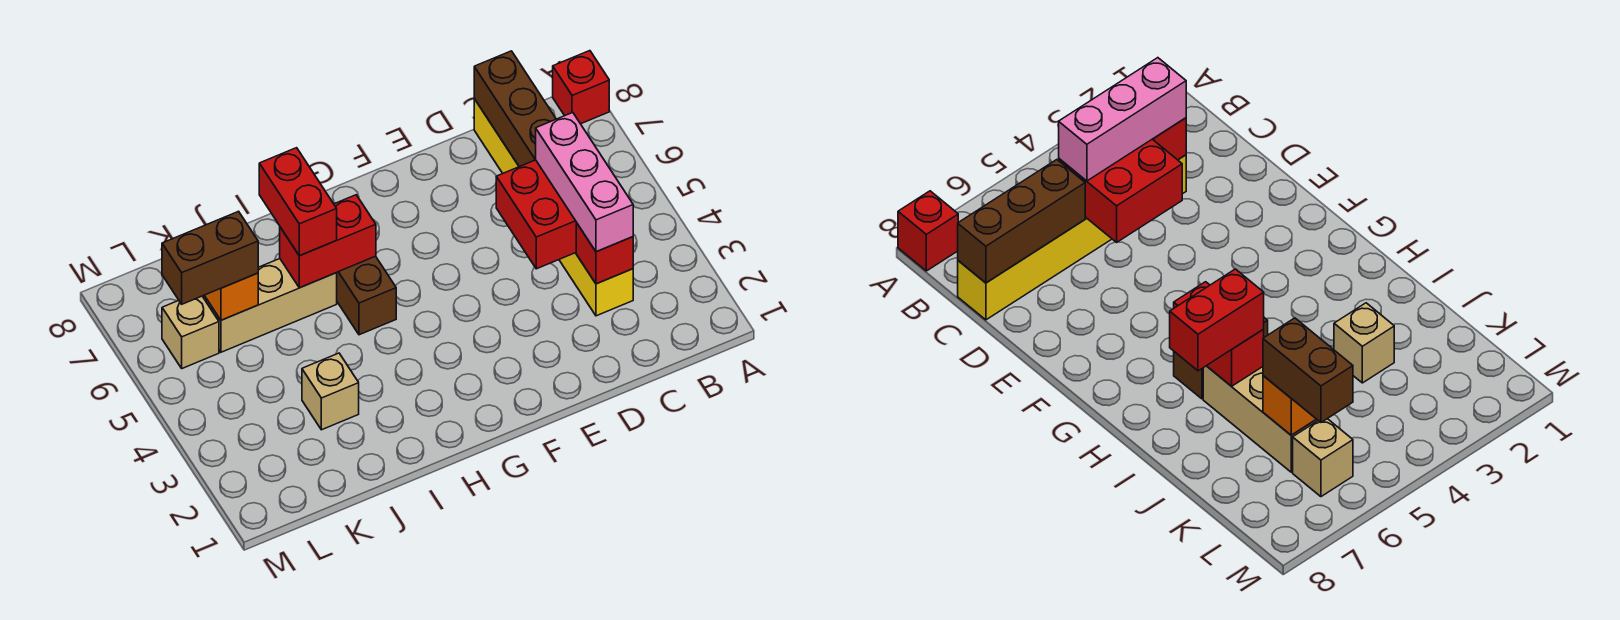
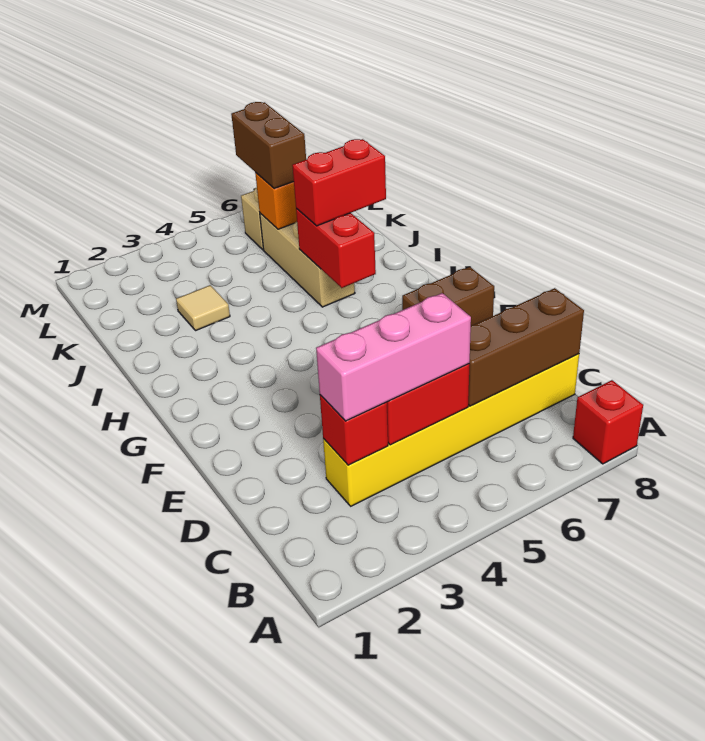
brown 1x2 brick [337,256,396,335] -> brown 1x2 brick moved to [402,267,494,325]
tan 1x1 brick [302,353,359,430] -> tan 1x1 tile [176,285,230,331]

